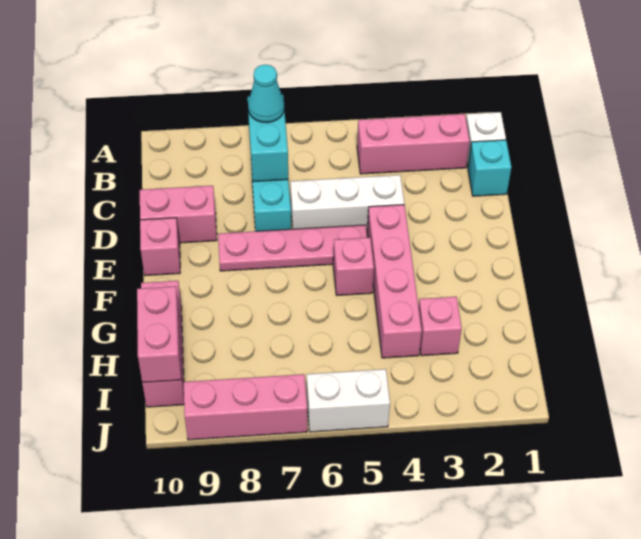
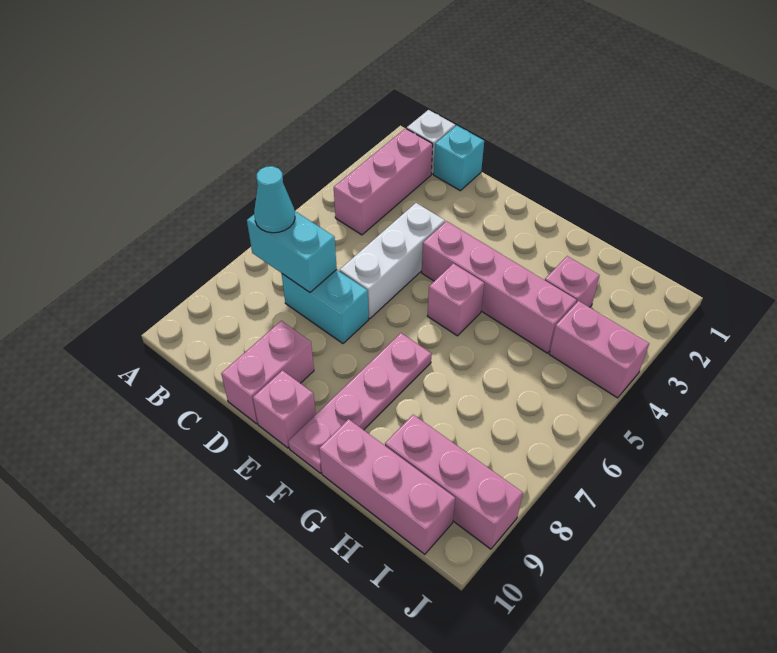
pink 1x4 plate [218,225,367,271] -> pink 1x4 plate moved to [288,333,431,473]
pink 1x2 brick [137,286,181,383] -> pink 1x2 brick moved to [549,301,649,398]
white 1x2 brick [307,369,390,432] -> none
pink 1x3 brick [184,374,307,440] -> pink 1x3 brick turned to [385,415,523,549]

